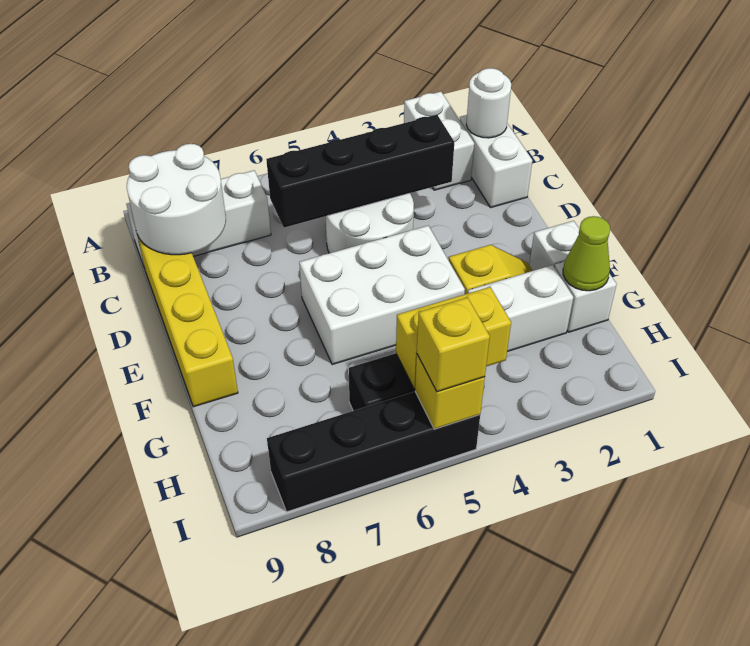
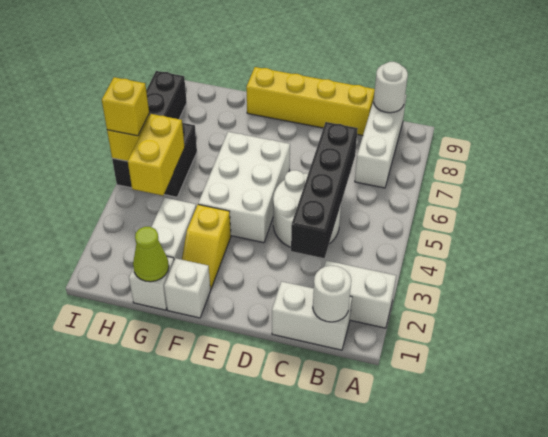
white 2x2 round brick [127,144,226,255] -> white 1x1 round brick [374,62,408,113]

